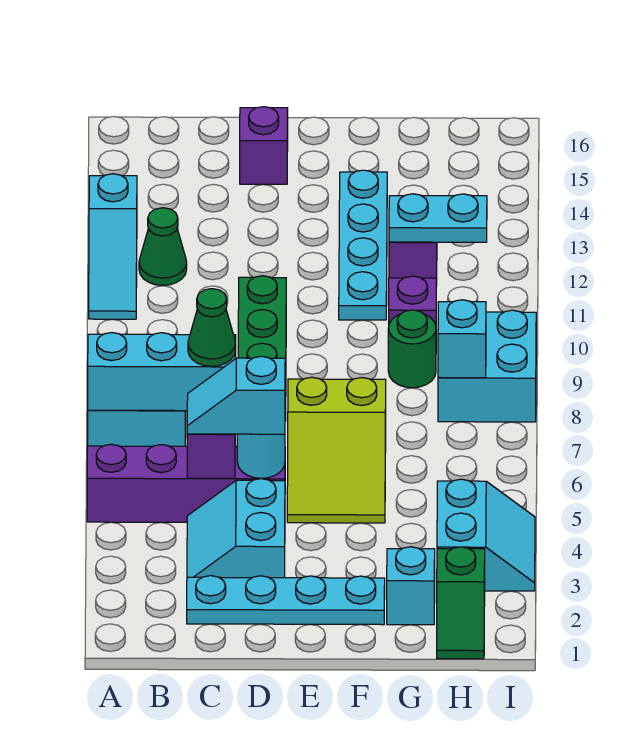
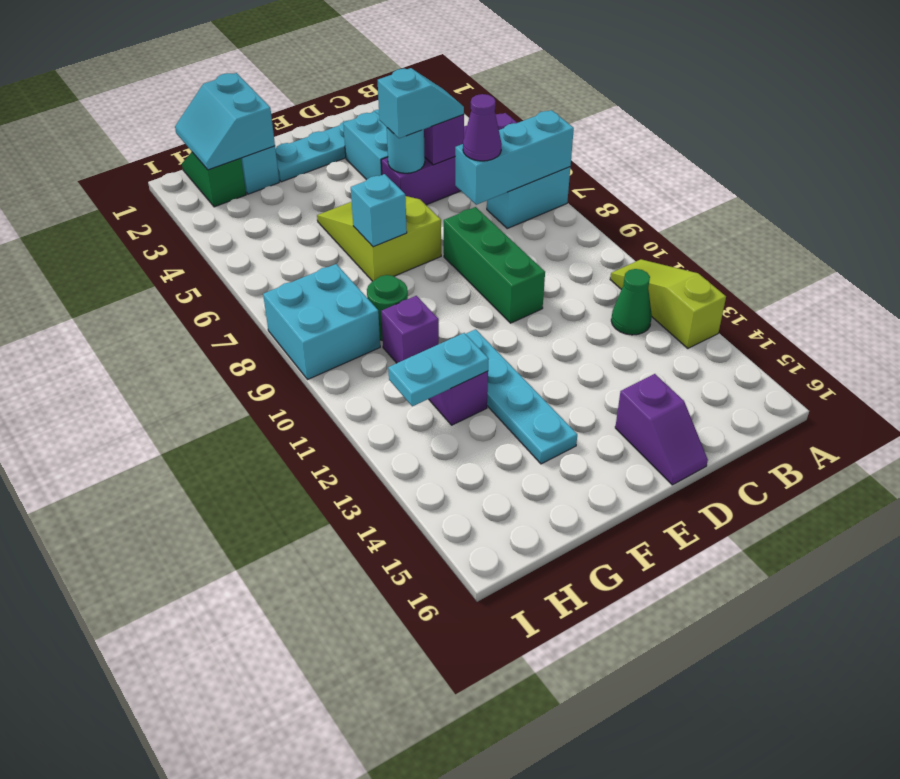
cyan 1x3 slope [89,174,137,319] -> lime 1x3 slope [610,259,726,349]
green 1x1 cone [188,289,236,366] -> purple 1x1 cone [463,94,502,161]
cyan 2x2 slope [437,479,535,591] -> cyan 2x2 slope moved to [175,73,275,170]
cyan 1x1 brick [438,300,486,378] -> cyan 1x1 brick moved to [351,174,407,247]

